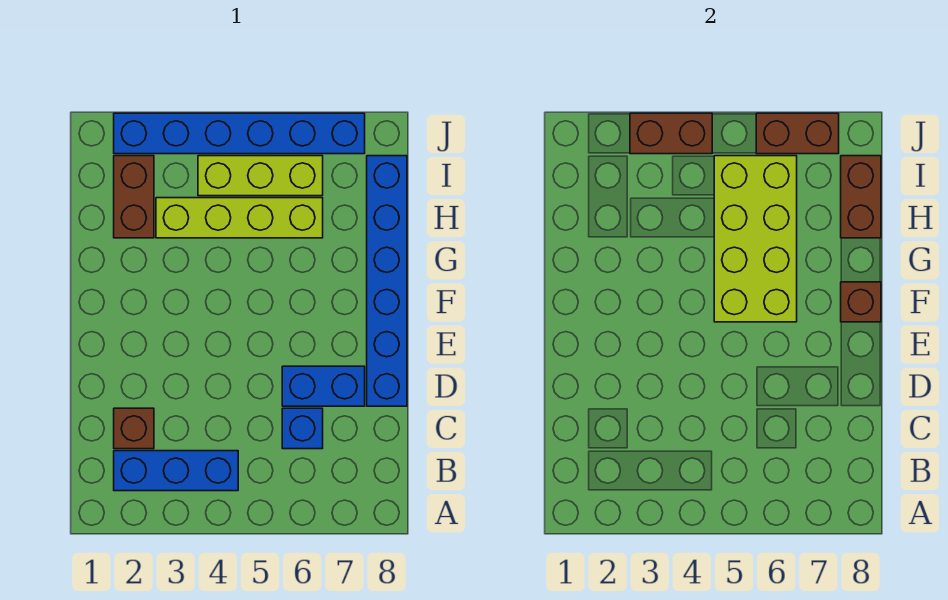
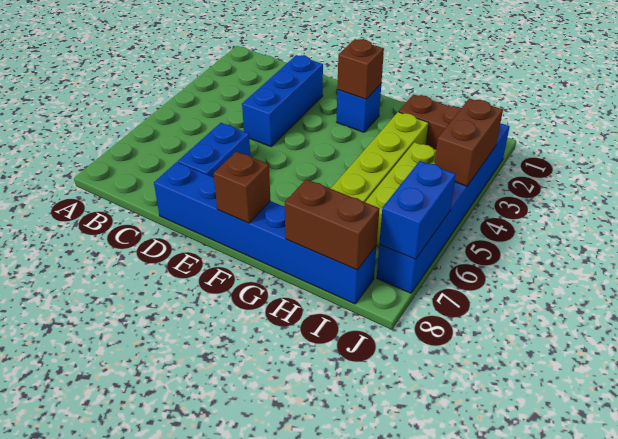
blue 1x3 brick [114,451,238,491] -> blue 1x3 brick moved to [242,55,323,147]
brown 1x1 brick [114,408,154,449] -> brown 1x1 brick moved to [337,39,384,99]
blue 1x1 brick [282,408,323,449] -> blue 1x1 brick moved to [337,84,381,132]
lime 2x4 brick [714,156,797,322] -> none
brown 1x2 brick [756,113,839,154] -> blue 1x2 brick [379,161,456,259]

